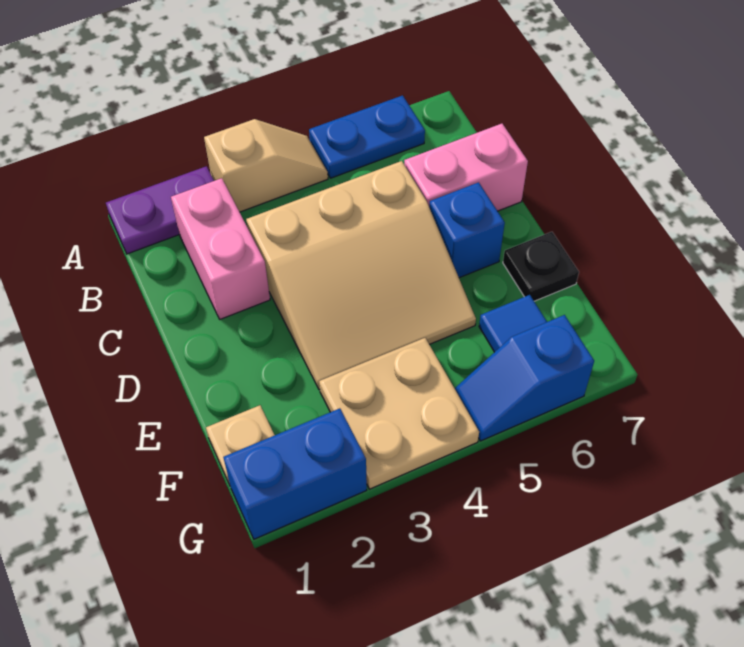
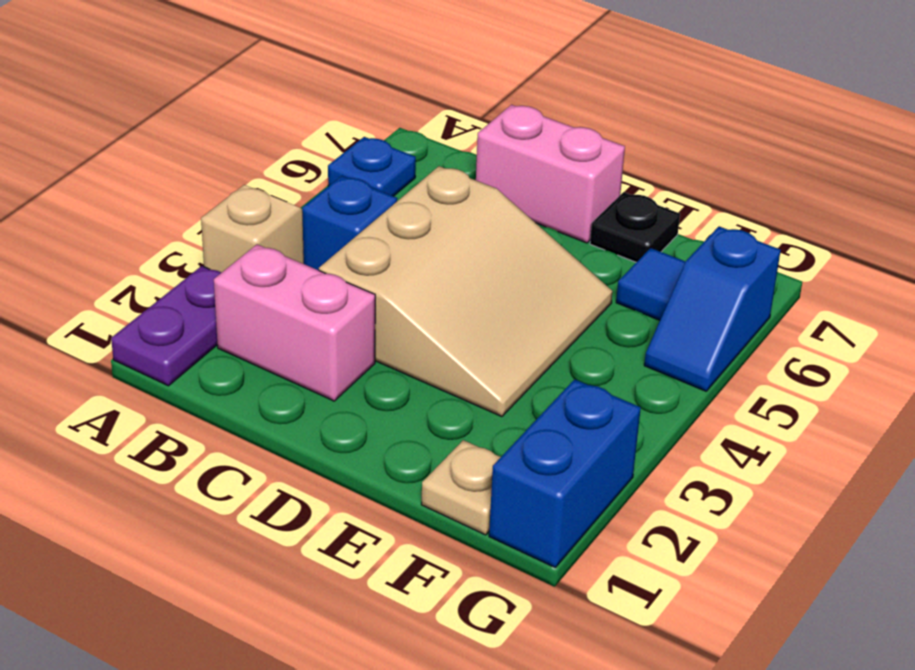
blue 1x2 plate [309,95,425,178] -> blue 1x1 plate [328,137,416,196]
pink 1x2 brick [404,124,528,211] -> pink 1x2 brick turned to [476,105,625,243]
blue 1x1 brick [429,182,505,278] -> blue 1x1 brick moved to [302,176,397,270]
tan 2x2 plate [319,338,479,489] -> none

